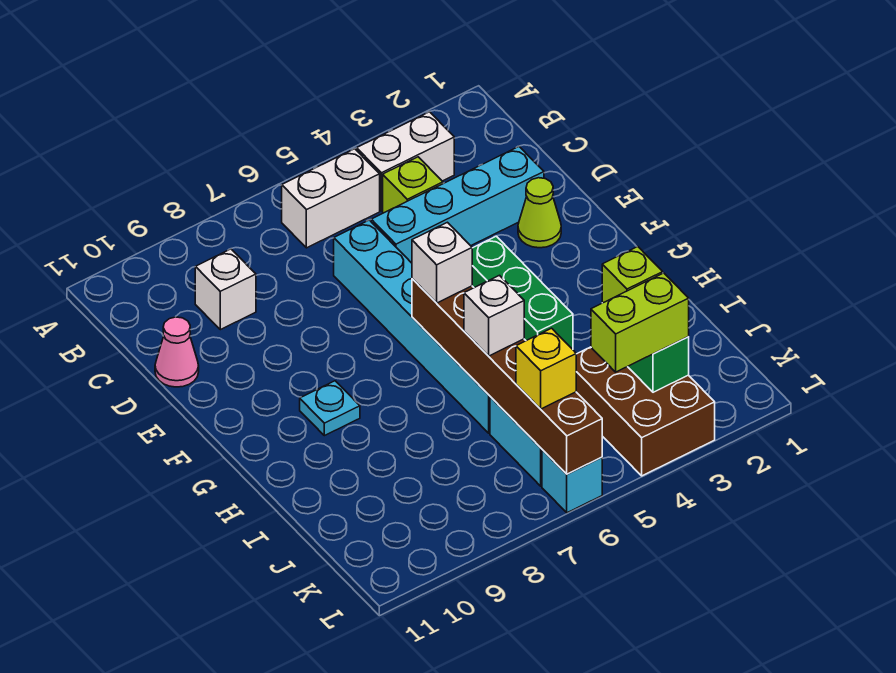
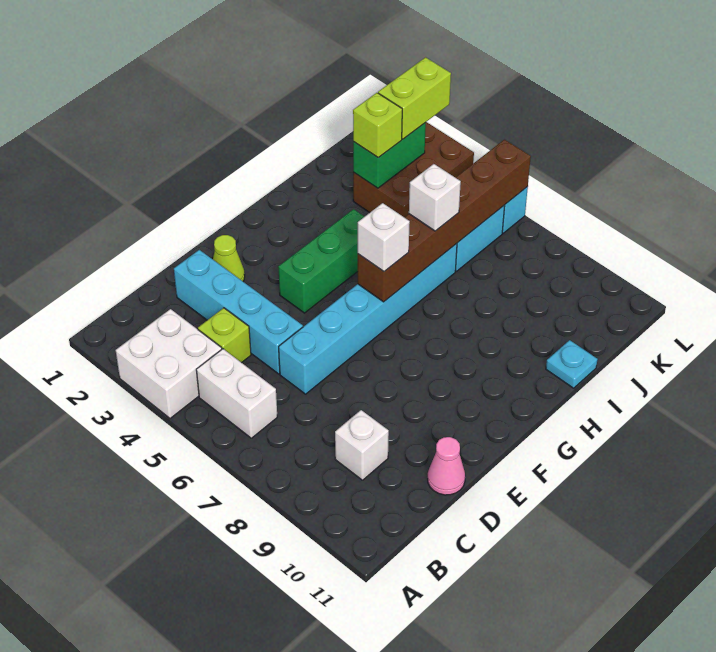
white 1x2 brick [357,112,454,211] -> white 2x2 brick [116,309,222,418]
cyan 1x1 plate [300,381,360,436] -> cyan 1x1 plate moved to [546,340,598,388]
lime 1x2 brick [591,273,689,372] -> lime 1x2 brick turned to [378,57,451,139]
yellow 1x1 brick [516,328,576,409] -> none

